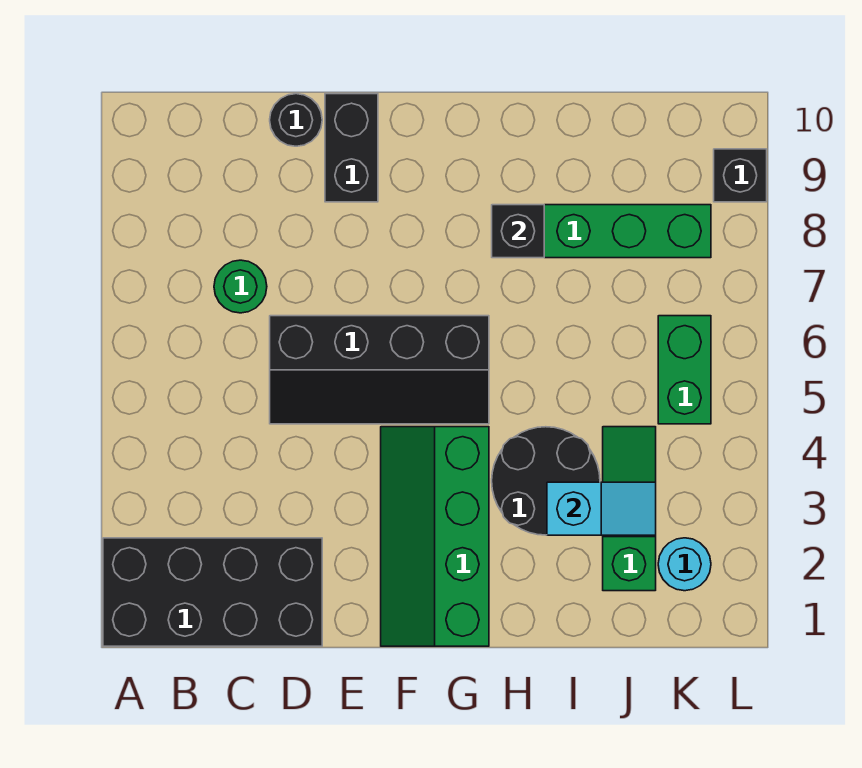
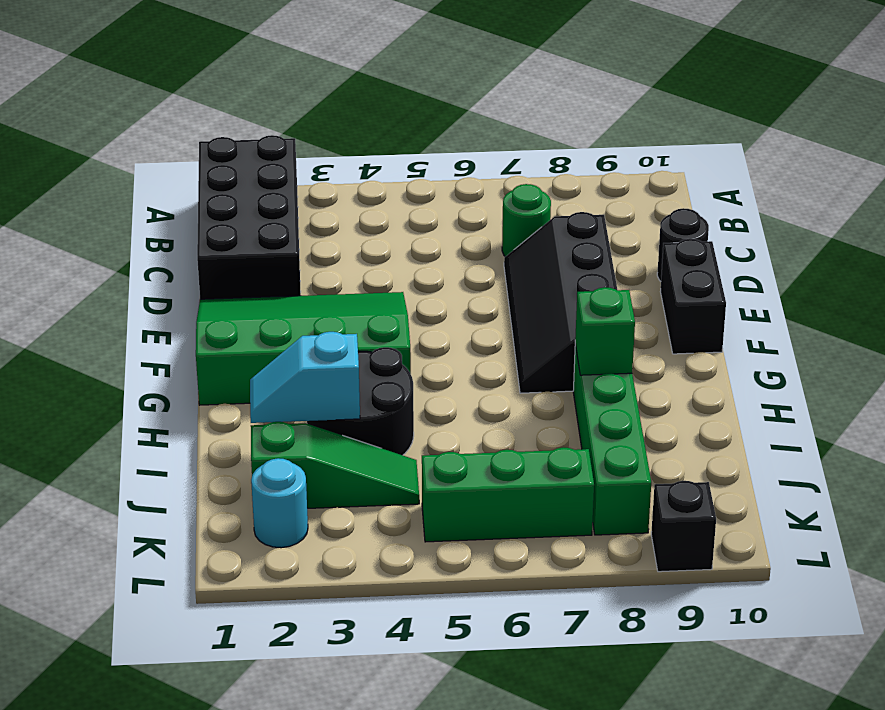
black 2x4 slope [270,316,489,424] -> black 2x4 slope moved to [504,212,617,393]
black 1x2 brick [325,94,378,202] -> black 1x2 brick turned to [660,239,726,354]
green 2x4 slope [381,427,489,646] -> green 3x4 slope [196,292,411,405]
black 1x1 brick [492,205,544,258] -> green 1x1 brick [575,287,635,375]
cyan 1x2 slope [547,482,656,535] -> cyan 1x2 slope turned to [250,332,360,423]
green 1x2 brick [658,316,711,424] -> green 1x3 brick [422,447,594,542]

